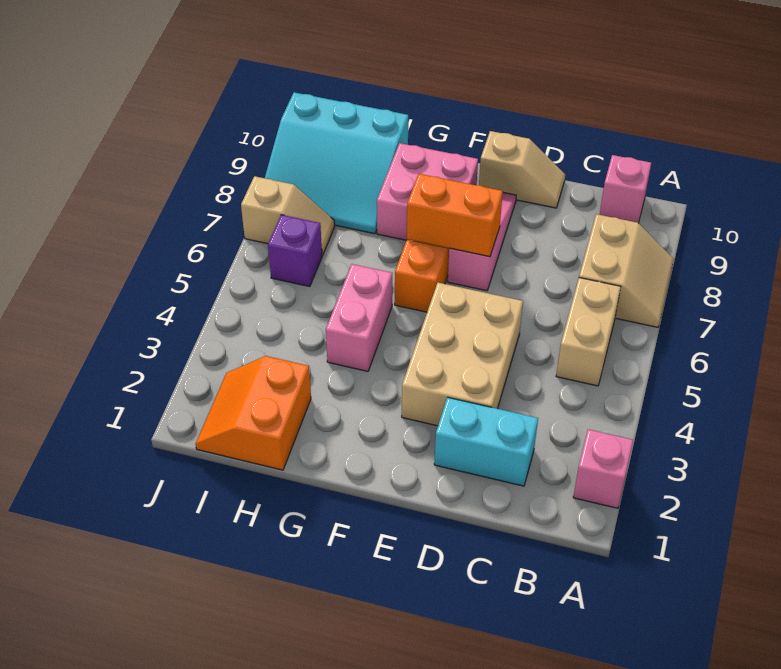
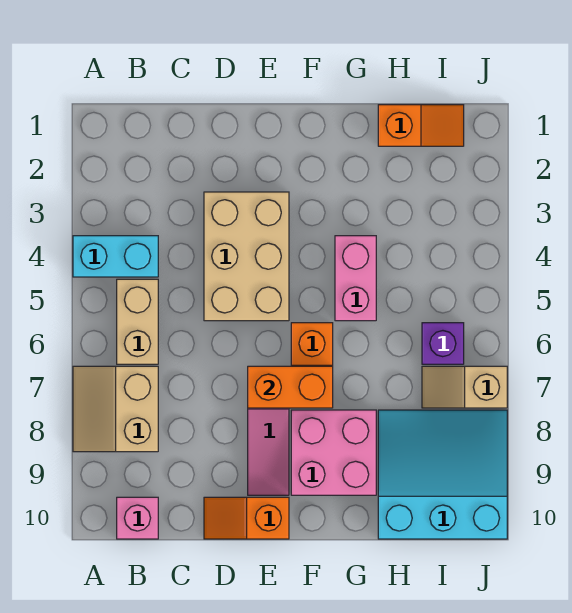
pink 1x1 brick [573,429,633,508] -> none
cyan 1x2 brick [434,397,538,486] -> cyan 1x2 brick moved to [73,236,158,277]
tan 1x2 slope [479,131,565,208] -> orange 1x2 slope [204,497,289,539]
orange 2x2 slope [196,356,311,470] -> orange 1x2 slope [378,105,464,146]

